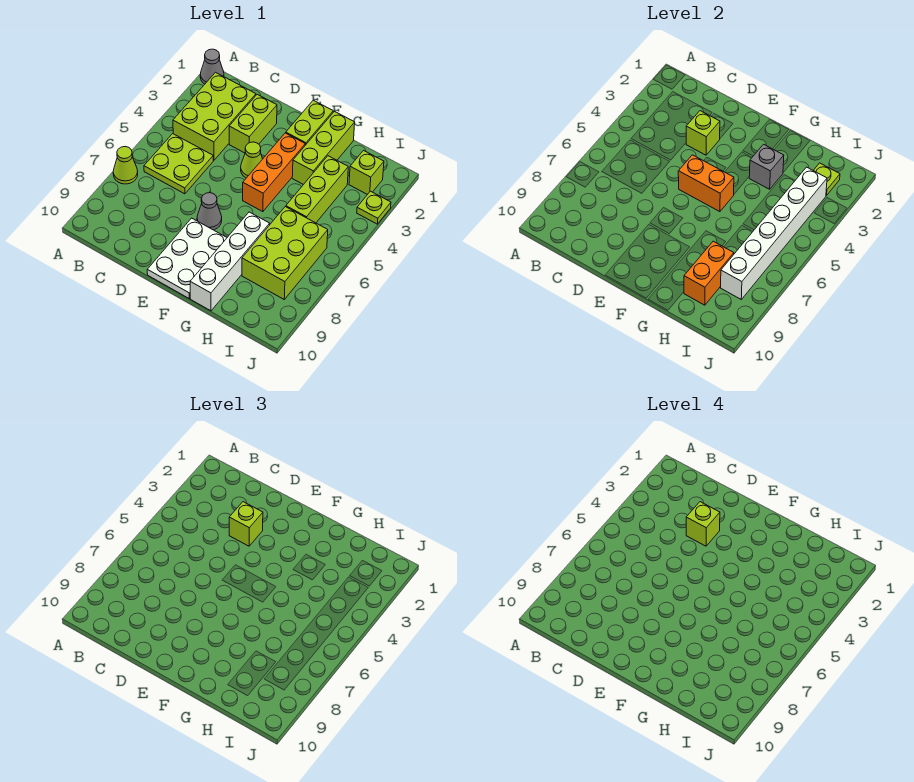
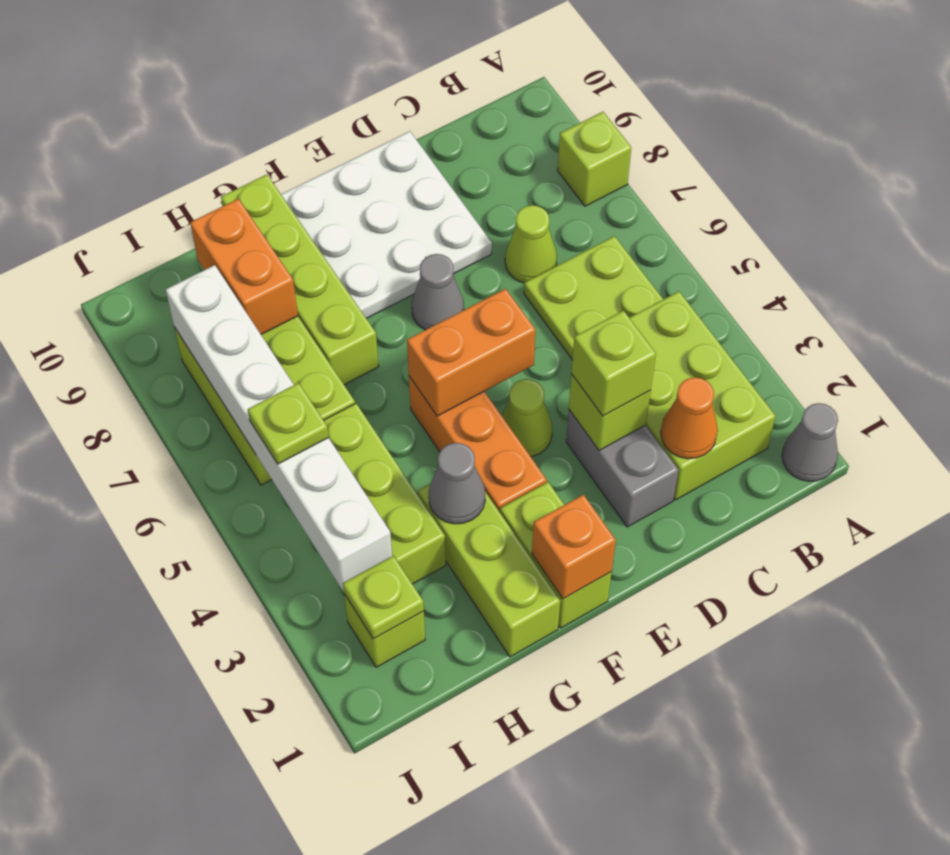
lime 1x1 cone [113,147,138,184] -> lime 1x1 cone moved to [505,205,557,283]
none -> orange 1x1 cone [661,377,718,459]
lime 1x2 brick [229,94,277,153] -> grey 1x2 brick [566,410,679,527]
lime 1x1 brick [686,502,720,546] -> lime 1x1 brick moved to [558,112,631,206]
white 2x3 plate [147,218,227,299] -> white 3x3 plate [281,131,492,318]
none -> orange 1x1 brick [532,495,616,599]
grey 1x1 brick [749,144,784,189] -> grey 1x1 cone [429,443,485,524]
white 1x4 brick [190,212,270,311] -> lime 1x4 brick [221,174,379,385]
lime 1x1 plate [357,191,391,224] -> lime 1x1 plate moved to [248,383,329,464]

